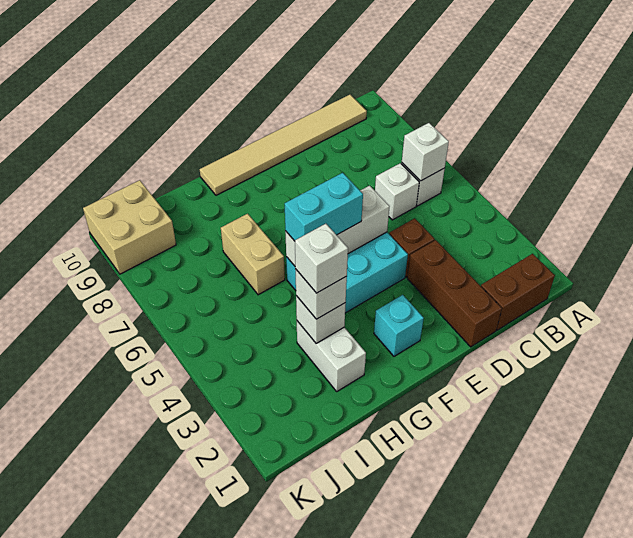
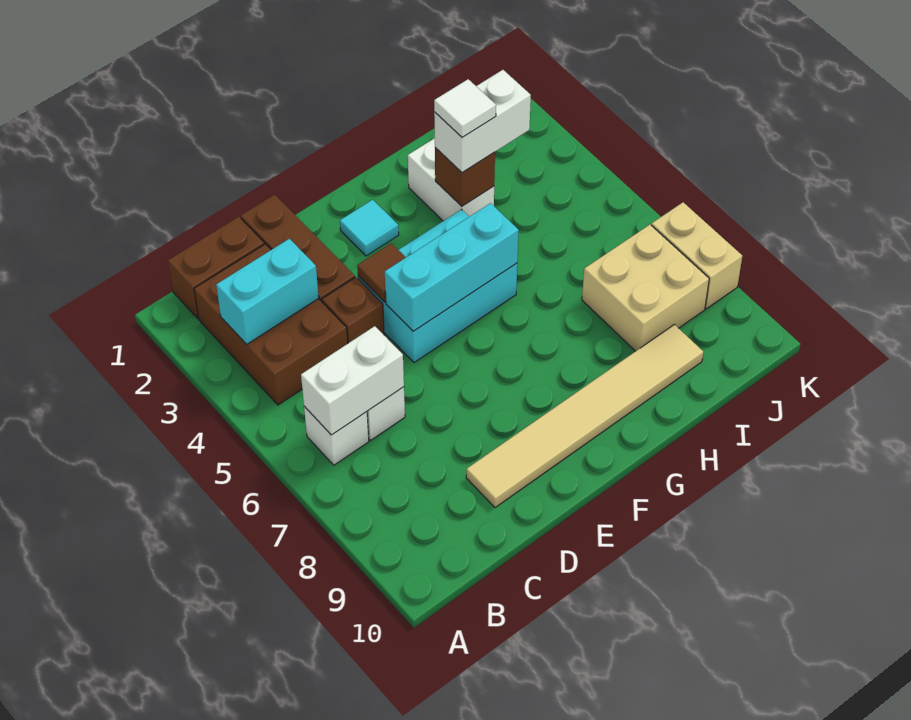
none -> brown 2x3 brick [194,244,348,405]
white 1x1 brick [402,123,449,181] -> white 1x2 brick [301,326,404,435]
tan 1x6 tile [200,95,367,195] -> tan 1x6 tile moved to [466,325,703,508]
none -> brown 1x1 tile [357,243,406,302]
white 1x3 brick [285,186,390,266] -> cyan 1x3 brick [385,203,519,331]
cyan 1x1 brick [374,295,424,356] -> cyan 1x1 tile [340,200,399,256]
cyan 1x2 brick [285,173,363,241] -> cyan 1x2 brick moved to [216,239,319,344]
white 1x1 brick [296,296,346,343] -> brown 1x1 brick [435,148,495,206]
white 1x1 brick [295,269,347,319] -> white 1x2 brick [434,70,531,173]
white 1x1 brick [295,224,348,293] -> white 1x1 tile [434,79,496,137]
tan 1x2 brick [221,214,285,295] -> tan 1x2 brick moved to [651,202,742,309]
tan 2x2 brick [83,180,176,274] -> tan 2x2 brick moved to [582,225,709,351]

